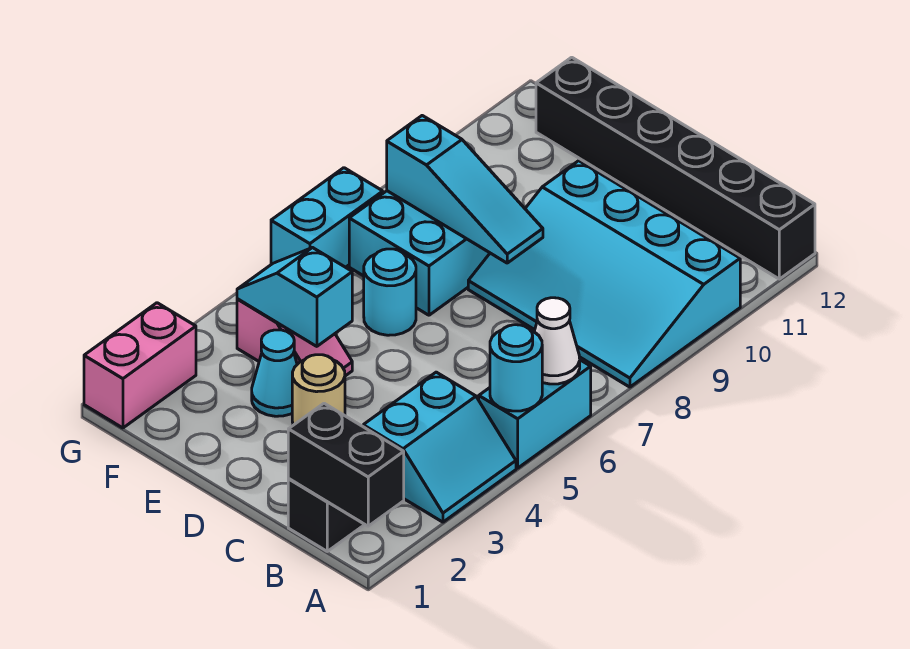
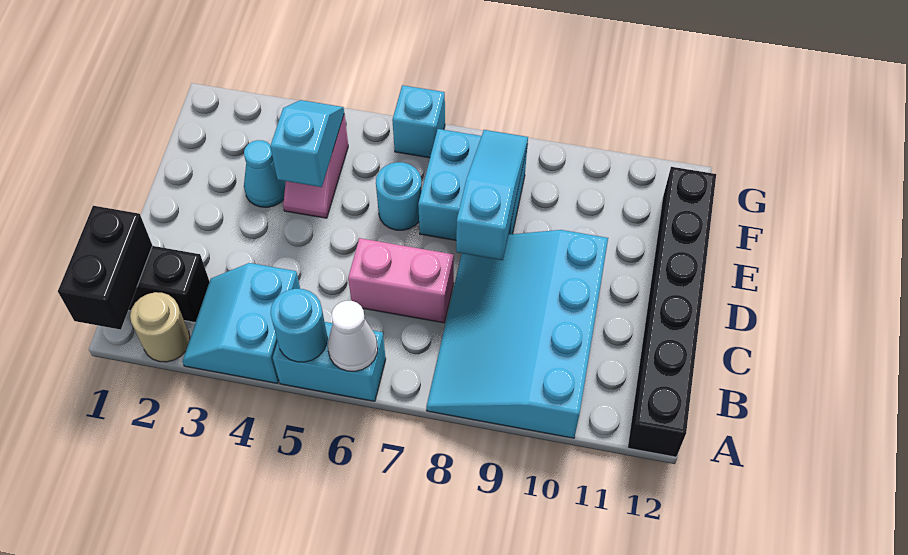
cyan 2x2 slope [363,372,516,522] -> cyan 2x2 slope turned to [182,263,300,383]
tan 1x1 round brick [292,355,345,425] -> tan 1x1 round brick moved to [130,292,190,362]
cyan 1x3 slope [387,116,543,263] -> cyan 1x3 slope turned to [456,130,528,260]
pink 1x2 brick [84,303,196,428] -> pink 1x2 brick moved to [348,238,454,323]
cyan 1x2 brick [271,168,383,267] -> cyan 1x1 brick [392,85,445,158]

